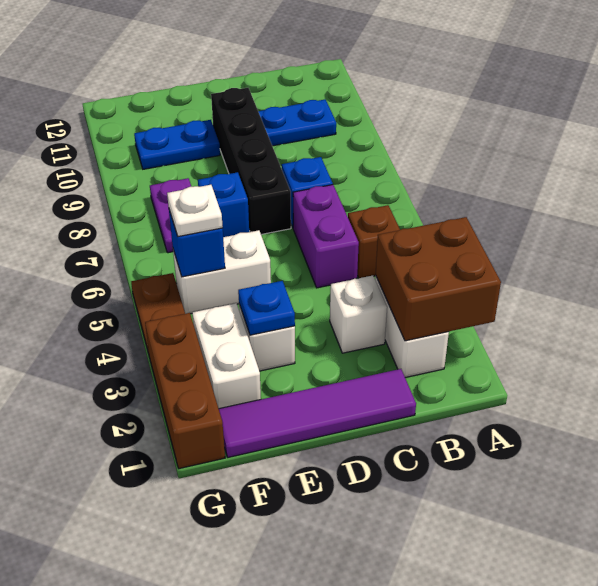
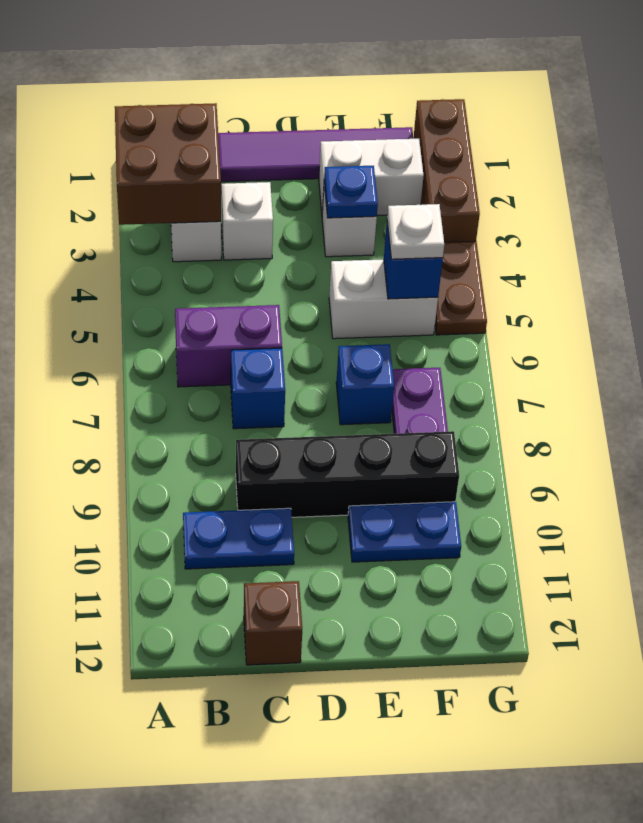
brown 1x1 brick [348,205,400,278] -> brown 1x1 brick moved to [244,581,302,665]
purple 1x2 brick [293,185,359,288] -> purple 1x2 brick turned to [175,305,282,387]
black 1x4 brick [211,88,291,234] -> black 1x4 brick turned to [236,431,459,517]
white 1x2 brick [192,303,261,409] -> white 1x2 brick turned to [319,139,424,215]

